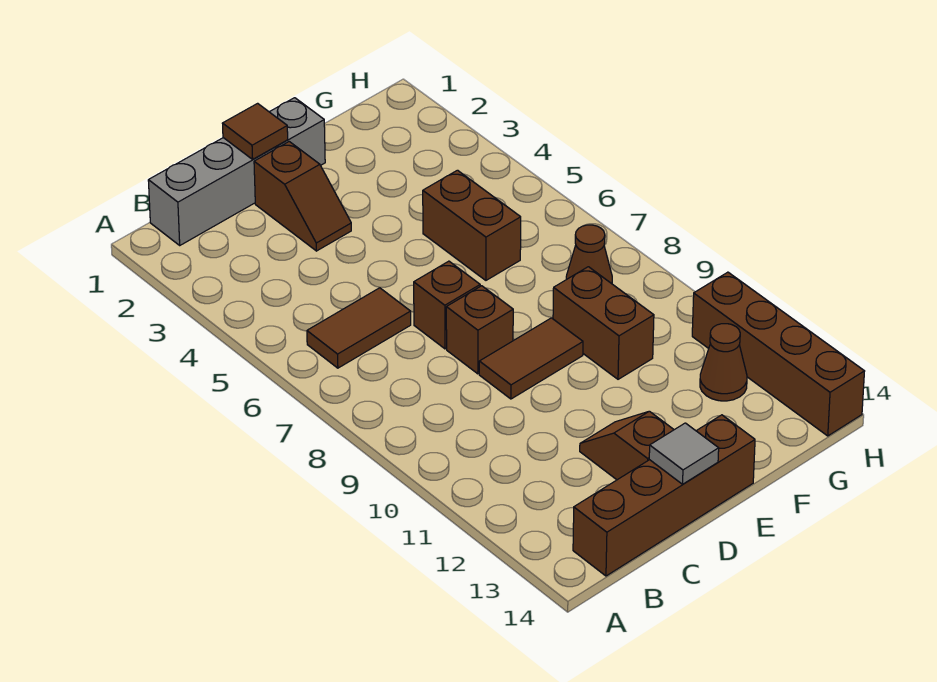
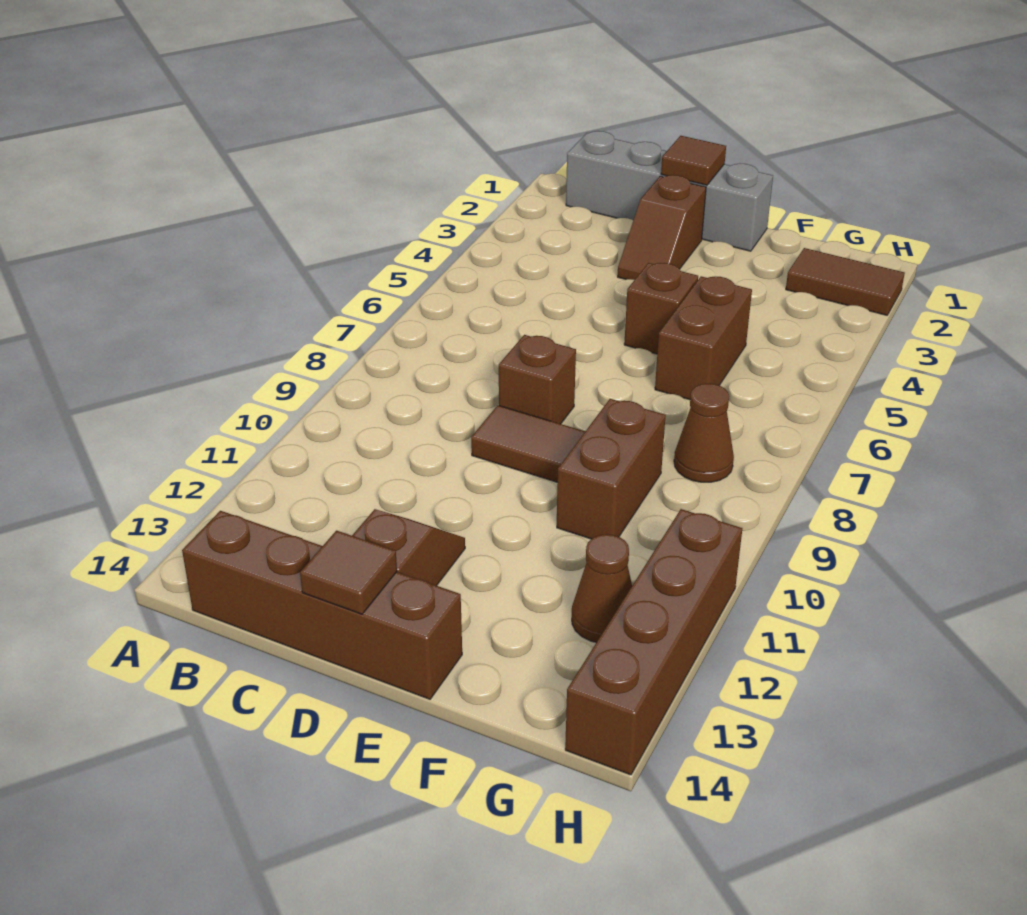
brown 1x2 tile [307,288,411,368] -> brown 1x2 tile moved to [786,248,905,315]
brown 1x1 brick [414,261,480,349] -> brown 1x1 brick moved to [624,263,698,354]
grey 1x1 tile [649,423,719,484] -> brown 1x1 tile [300,531,397,614]

